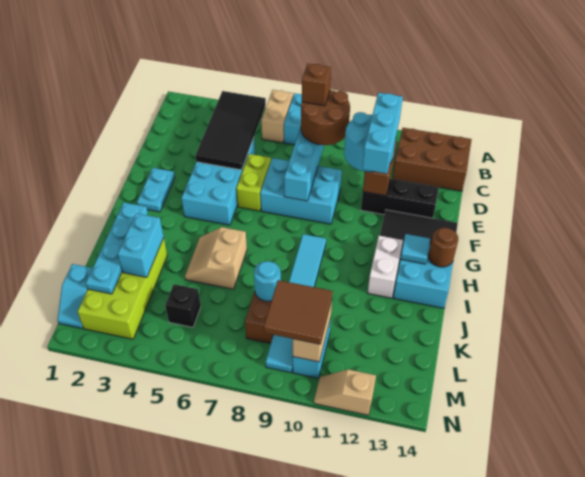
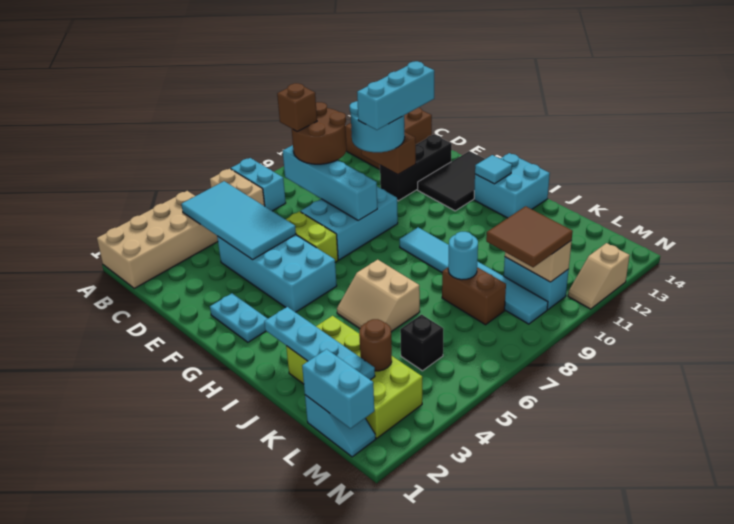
none -> tan 2x4 brick [97,191,218,288]
black 2x4 tile [195,91,266,170] -> cyan 2x4 tile [181,181,296,260]
cyan 1x3 brick [362,93,403,174] -> cyan 1x3 brick turned to [357,61,434,130]
white 1x2 brick [368,236,403,298] -> none
brown 1x1 round brick [428,228,458,267] -> brown 1x1 round brick moved to [359,319,392,371]
cyan 1x2 brick [118,213,164,277] -> cyan 1x2 brick moved to [302,349,374,429]

